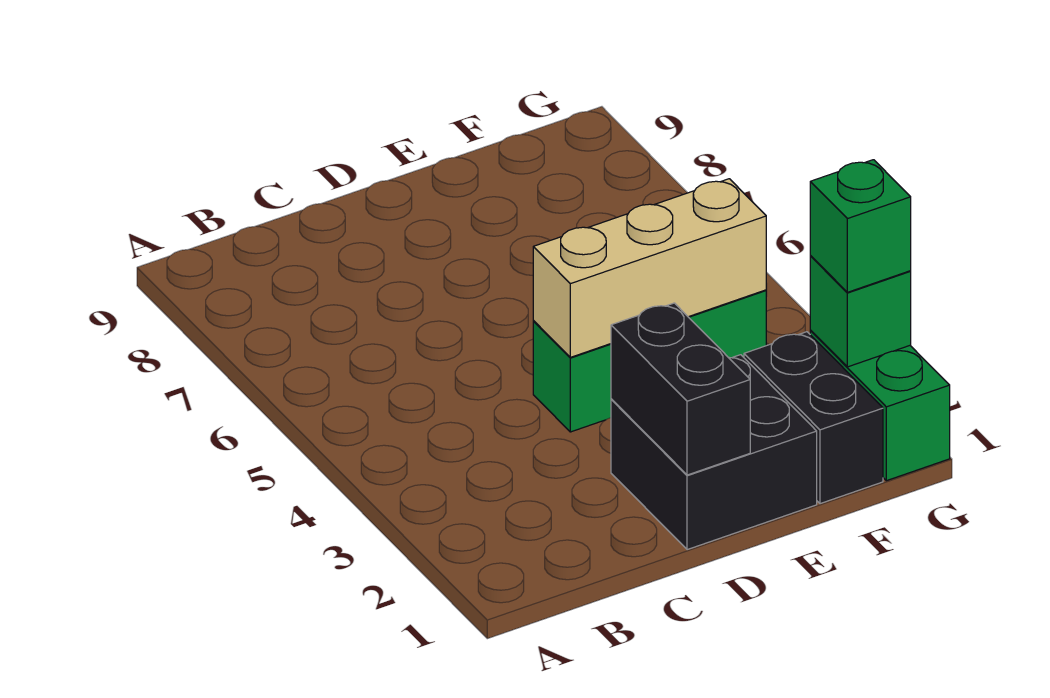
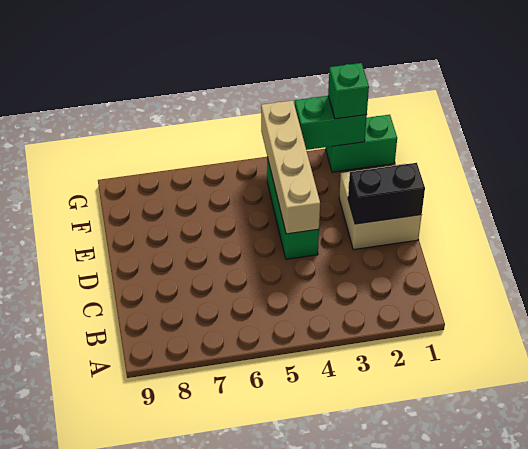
black 2x2 brick [611,355,817,550] -> tan 2x2 brick [339,164,422,250]
tan 1x3 brick [533,179,766,357] -> tan 1x4 brick [261,100,320,234]
black 1x2 brick [744,332,883,504] -> none
green 1x1 brick [810,256,911,367] -> green 1x2 brick [295,96,367,150]

